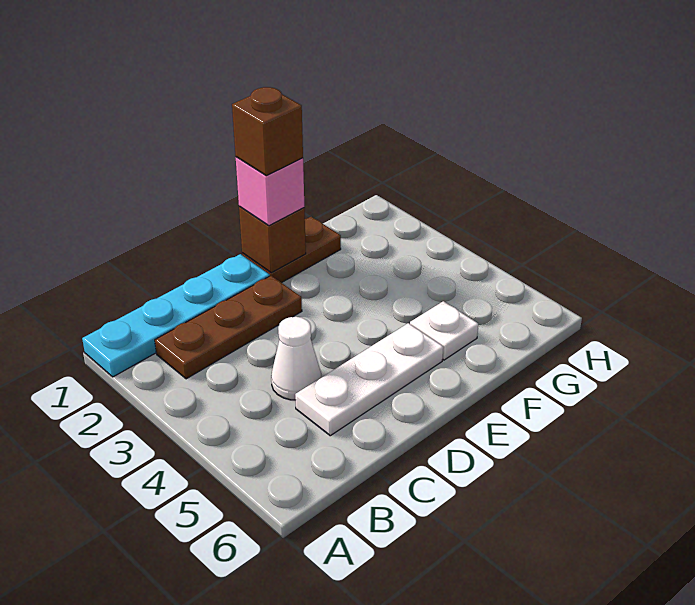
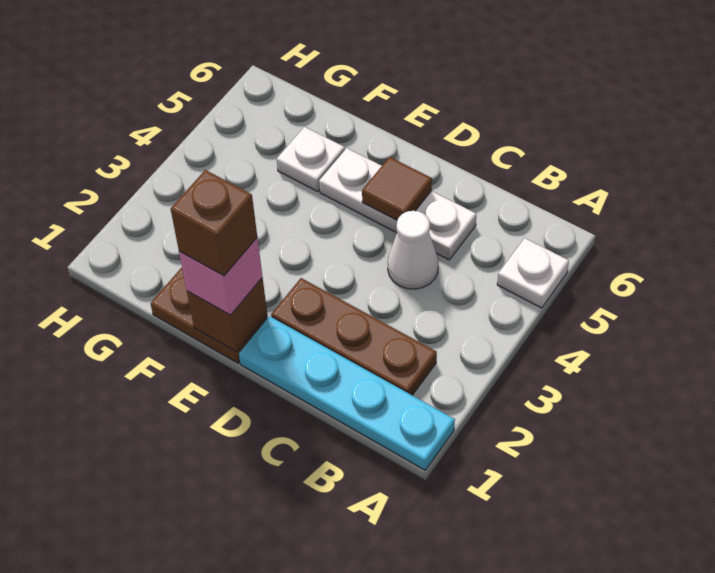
none -> white 1x1 plate [497,238,569,308]
none -> brown 1x1 tile [362,157,432,220]

